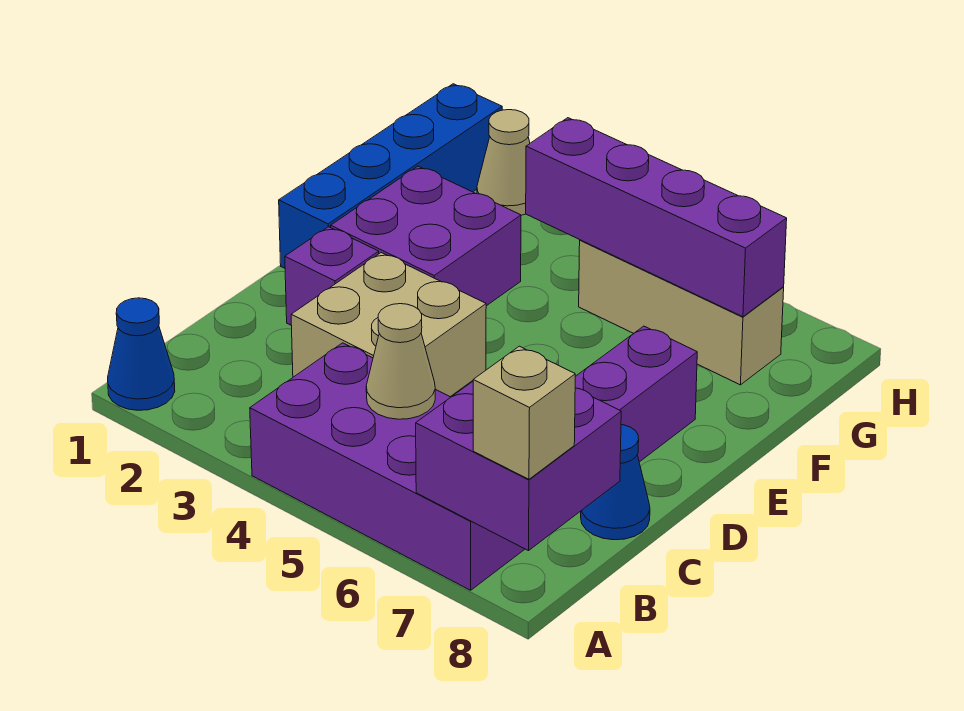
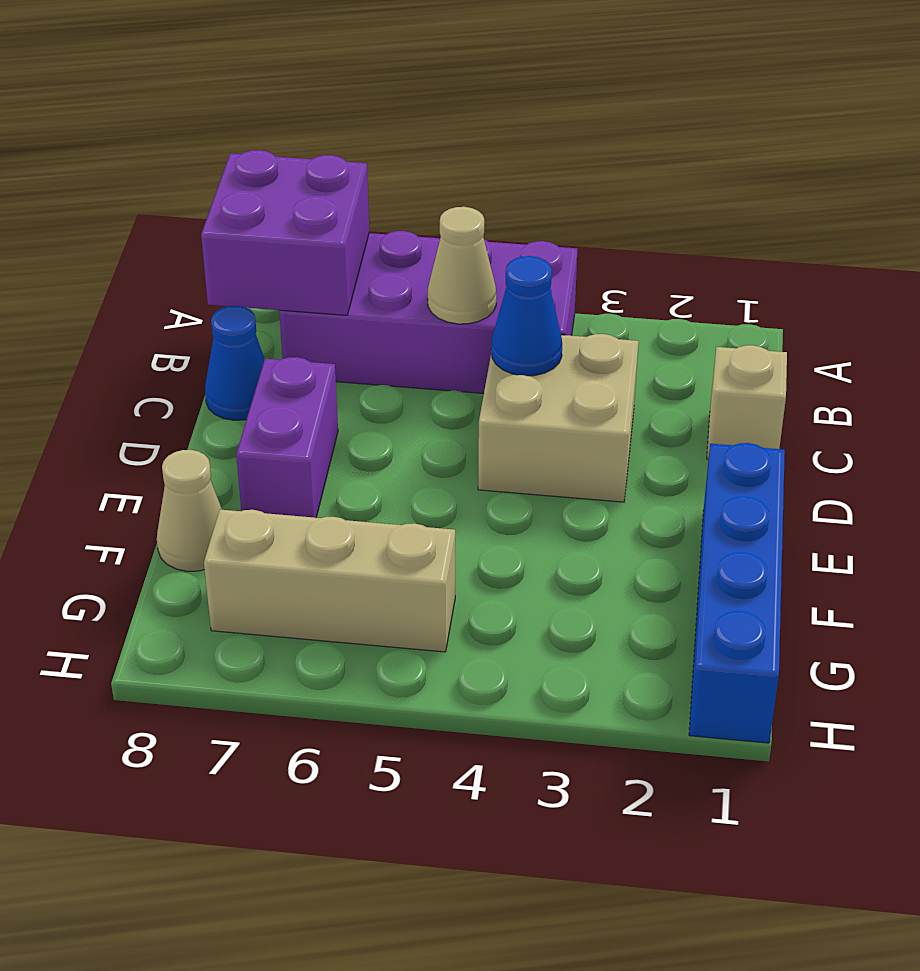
blue 1x1 cone [108,298,175,410] -> blue 1x1 cone moved to [491,256,562,376]
tan 1x1 brick [473,346,575,479] -> tan 1x1 brick moved to [707,345,787,459]
purple 1x1 brick [285,227,379,325] -> none
purple 2x2 brick [331,166,521,306] -> none
purple 1x4 brick [526,118,787,317] -> none
tan 1x1 cone [477,110,530,215] -> tan 1x1 cone moved to [157,450,222,571]

